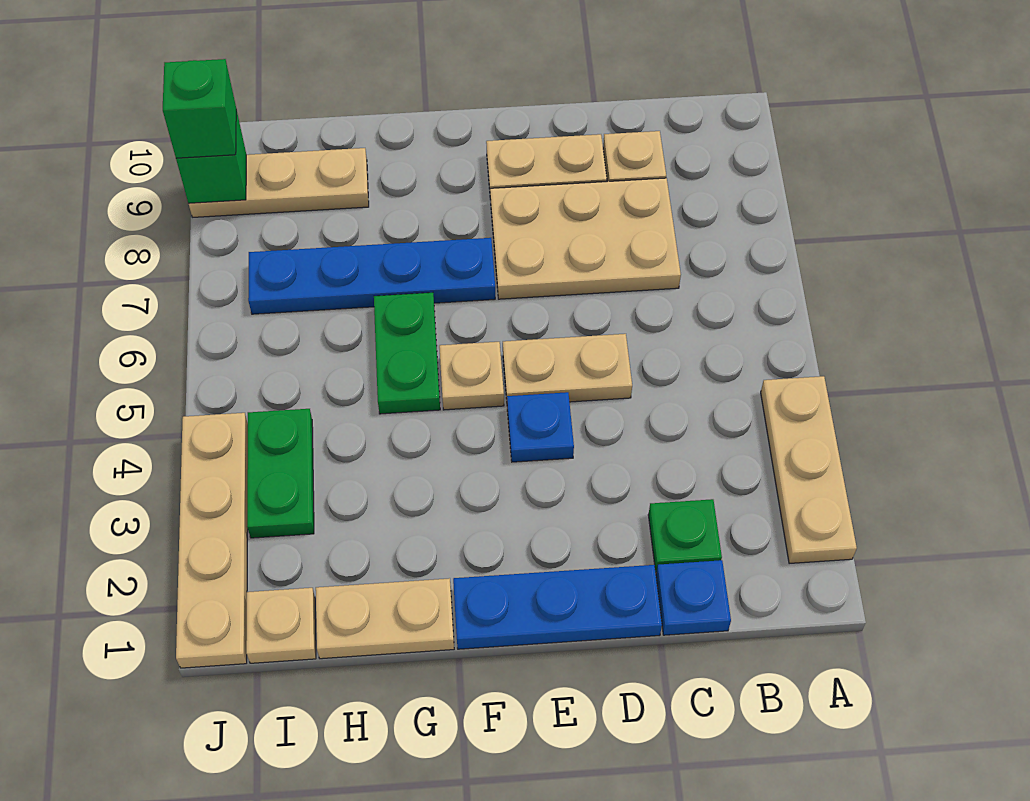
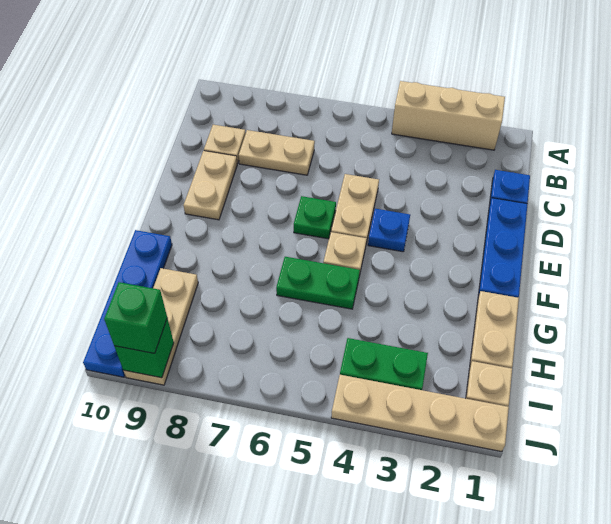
tan 1x3 plate [761,376,857,564] -> tan 1x3 brick [392,81,505,150]
green 1x1 plate [648,499,722,572] -> green 1x1 plate moved to [294,196,336,239]
tan 2x3 plate [490,178,681,299] -> tan 1x2 plate [239,130,315,175]
blue 1x4 plate [248,238,495,314] -> blue 1x4 plate moved to [83,230,172,377]

